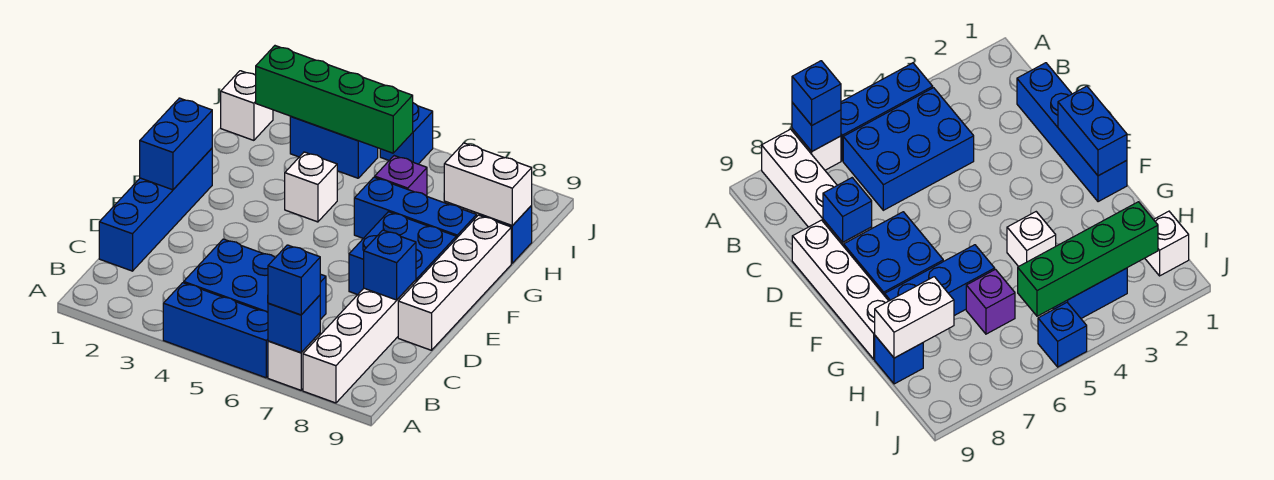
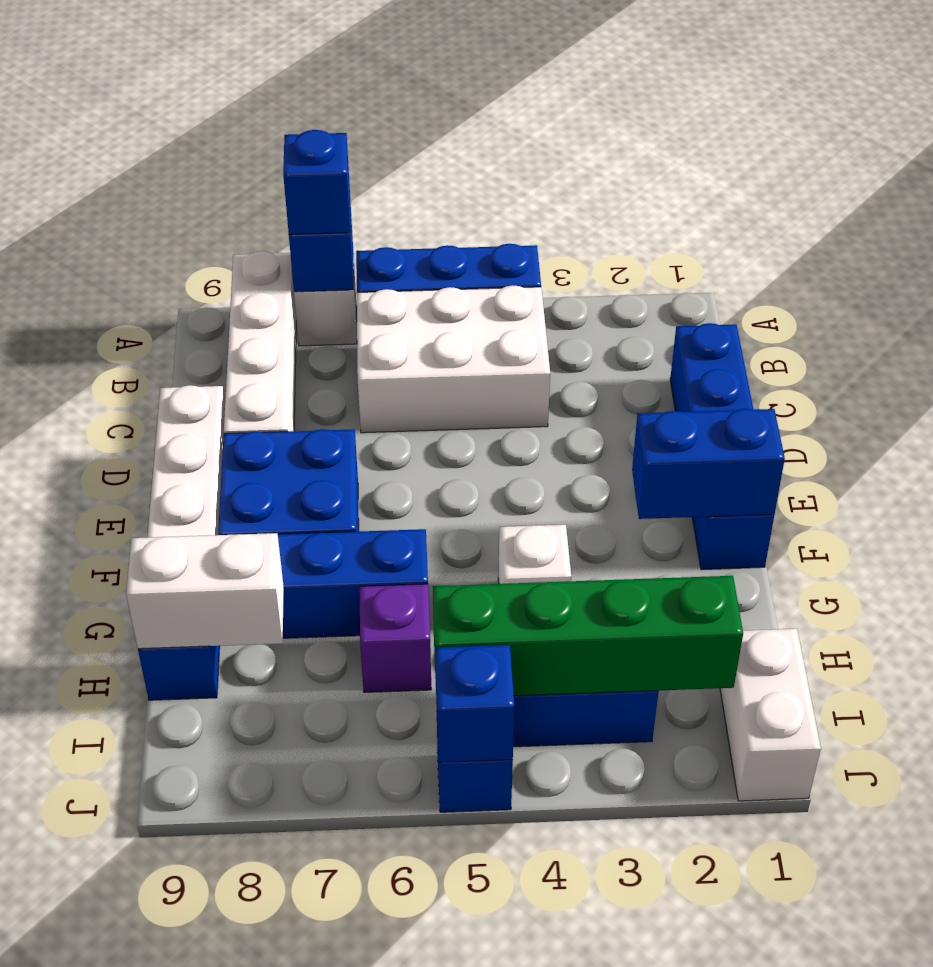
blue 2x3 brick [184,239,326,320] -> white 2x3 brick [357,285,550,433]
blue 1x1 brick [364,230,416,300] -> blue 1x1 brick moved to [435,645,514,762]
blue 1x2 brick [140,98,212,190] -> blue 1x2 brick turned to [632,409,785,519]
white 1x1 brick [221,71,273,140] -> white 1x2 brick [720,629,821,801]

